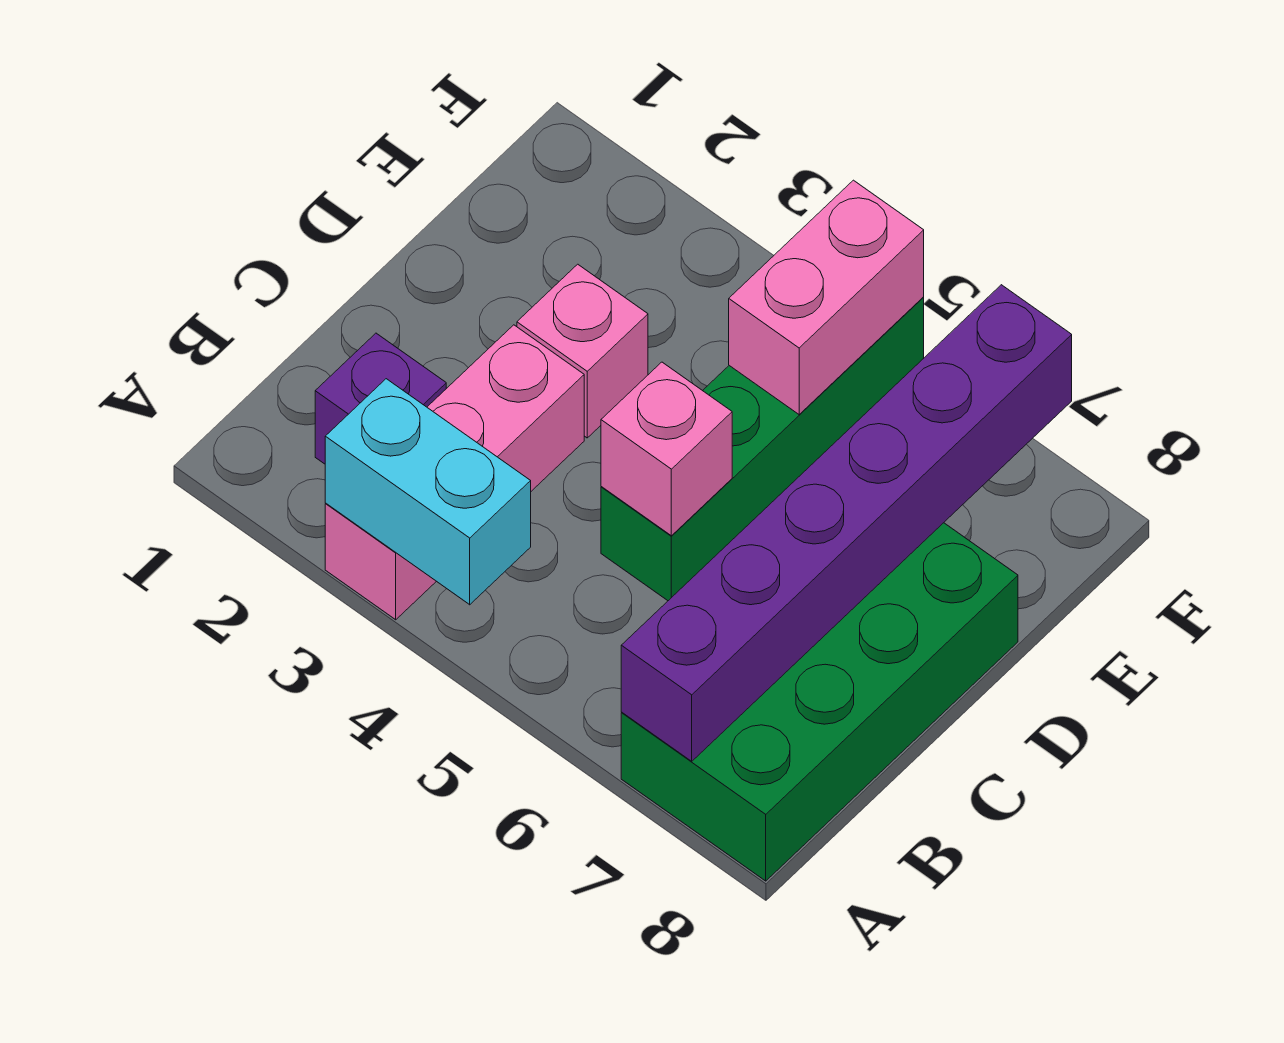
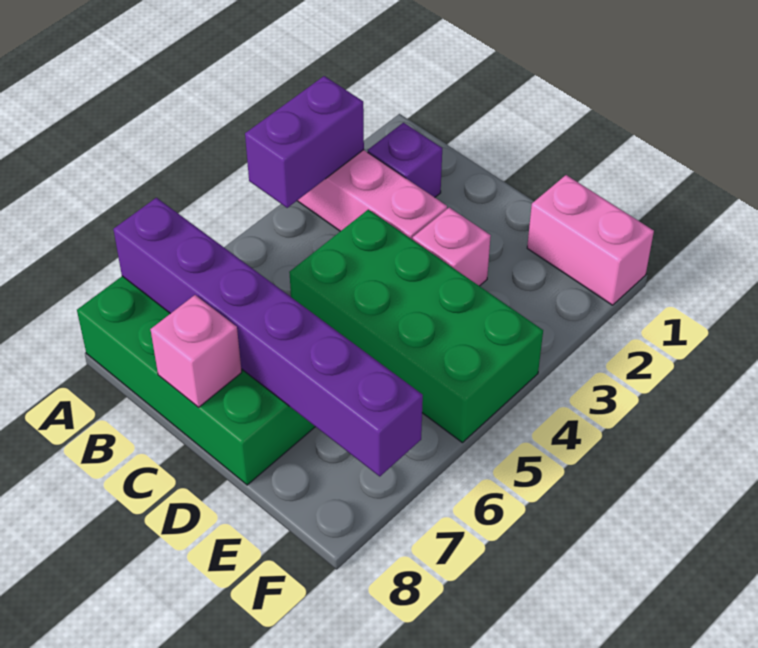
cyan 1x2 brick [325,379,531,605] -> purple 1x2 brick [245,76,364,208]
green 1x4 brick [601,297,924,601] -> green 2x4 brick [289,210,543,443]
pink 1x1 brick [601,362,732,536] -> pink 1x1 brick moved to [151,295,242,407]
pink 1x2 brick [729,180,924,414] -> pink 1x2 brick moved to [527,175,654,305]

